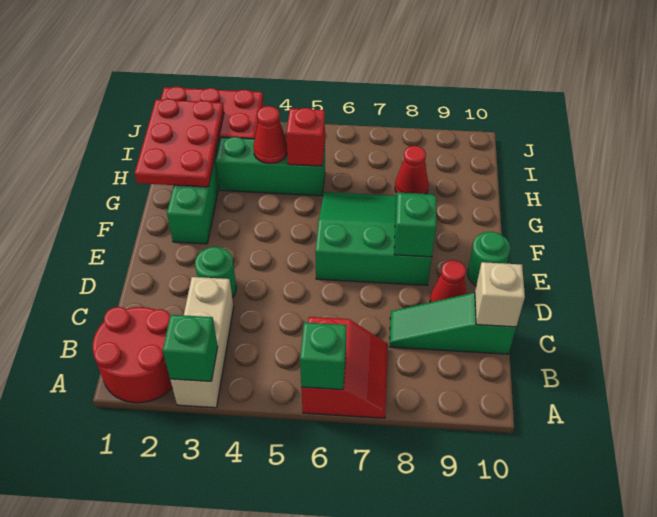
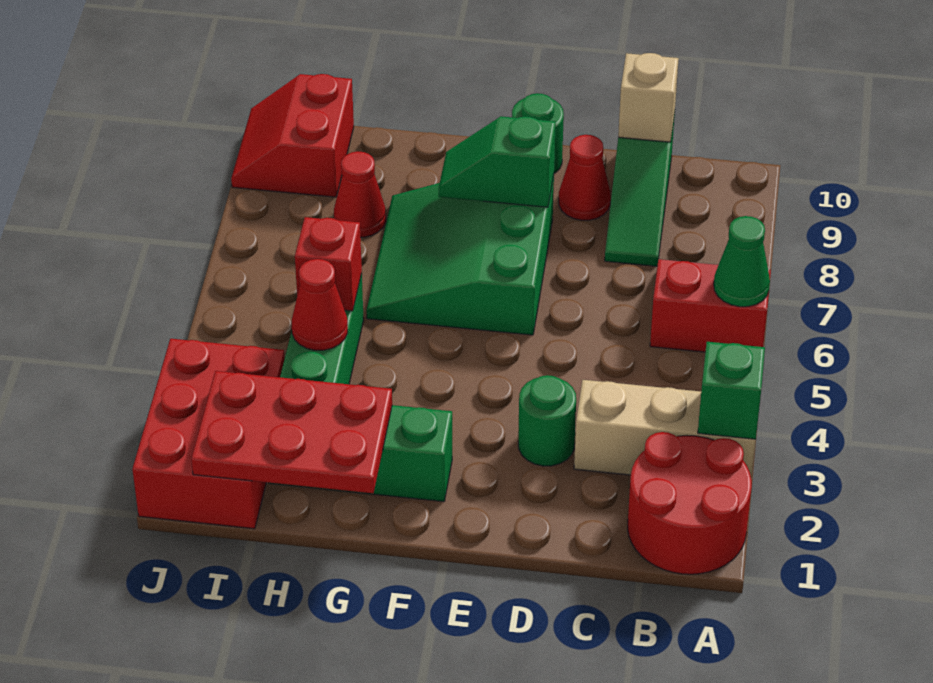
green 1x1 brick [300,322,347,390] -> green 1x1 cone [714,216,770,307]
none -> red 2x2 slope [231,74,354,197]

